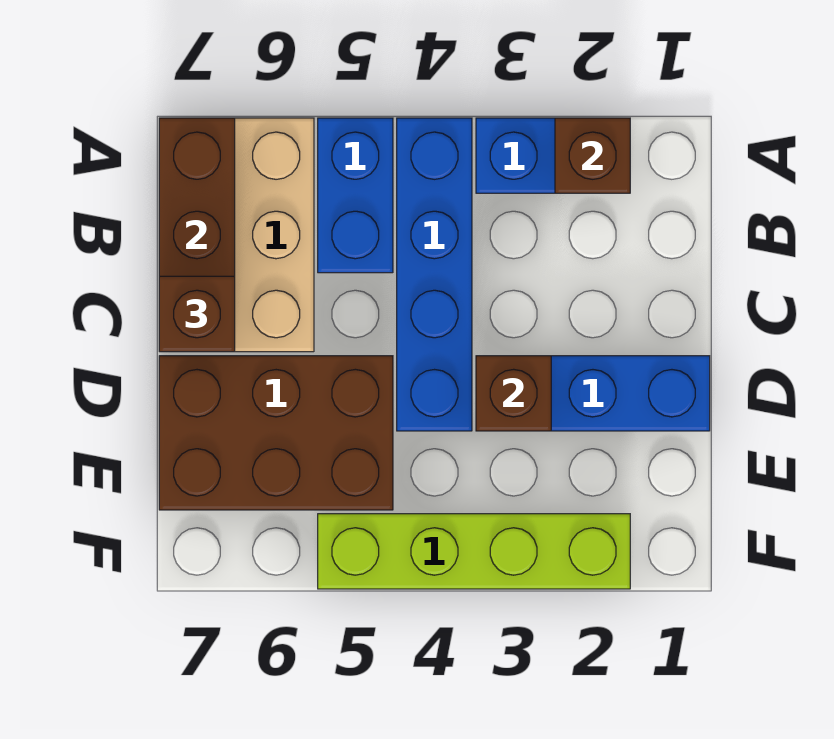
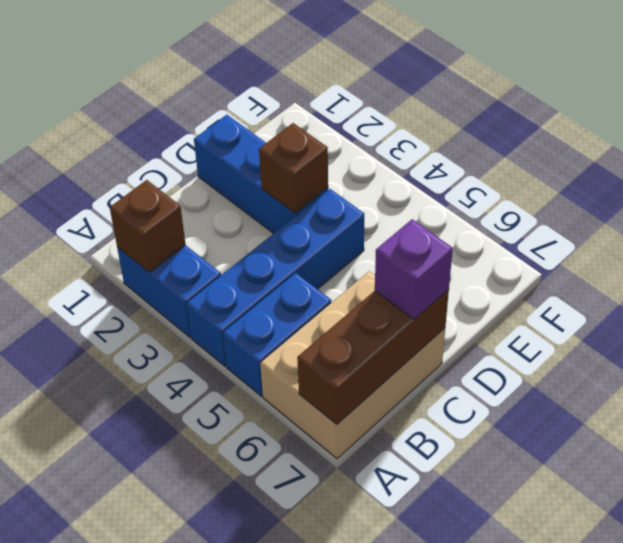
brown 1x1 brick [159,276,235,352] -> purple 1x1 brick [375,219,453,319]
brown 2x3 brick [159,356,393,510] -> none
lime 1x4 brick [318,514,630,589] -> none

